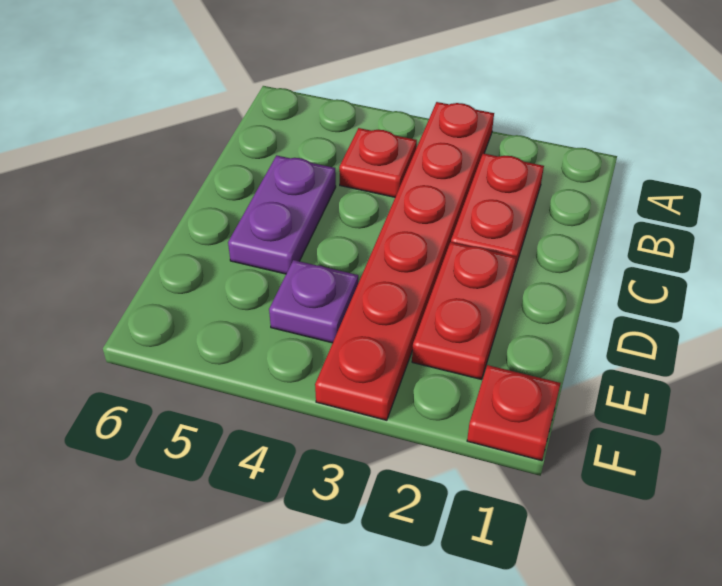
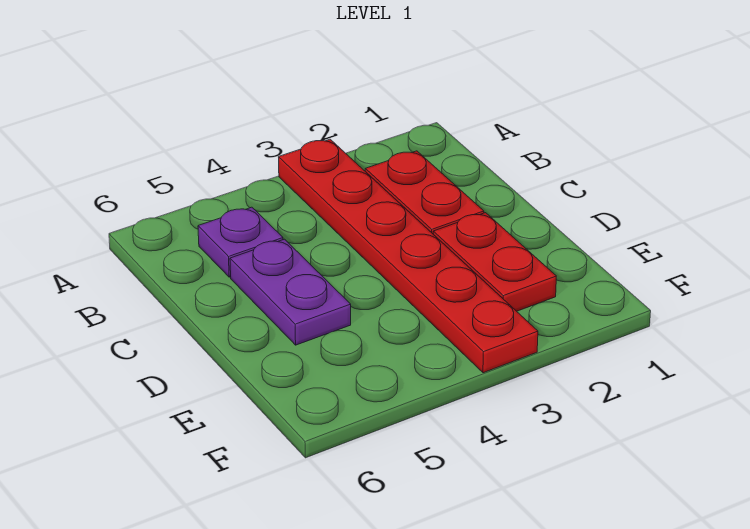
red 1x1 plate [339,128,417,197] -> none
purple 1x1 plate [269,260,358,343] -> purple 1x1 plate moved to [198,207,283,277]
red 1x1 plate [467,365,561,461] -> none

